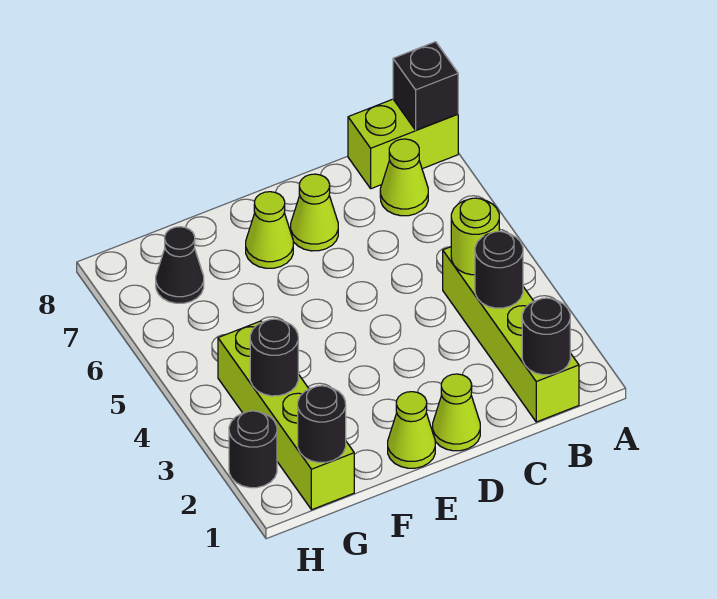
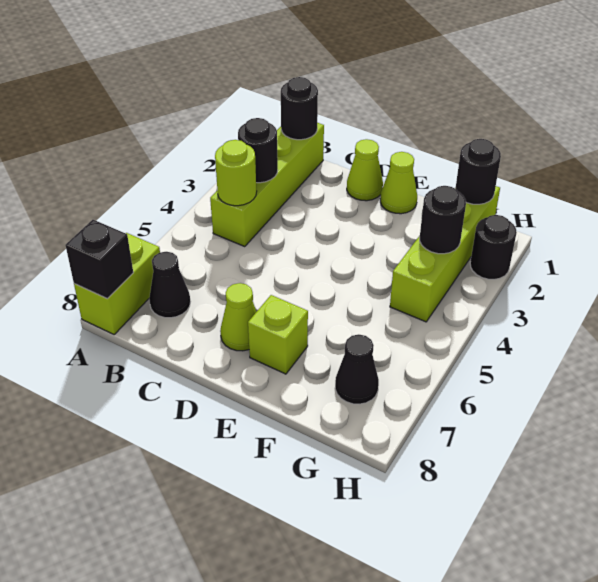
lime 1x2 brick [348,99,458,189] -> lime 1x2 brick turned to [74,233,160,334]
lime 1x1 cone [380,139,428,216] -> black 1x1 cone [149,252,191,318]
lime 1x1 cone [246,192,293,268] -> lime 1x1 brick [248,295,308,374]

